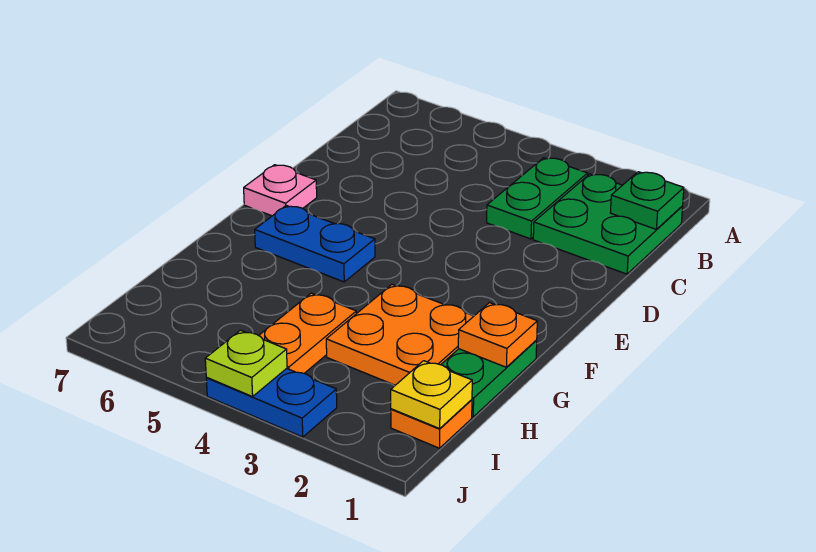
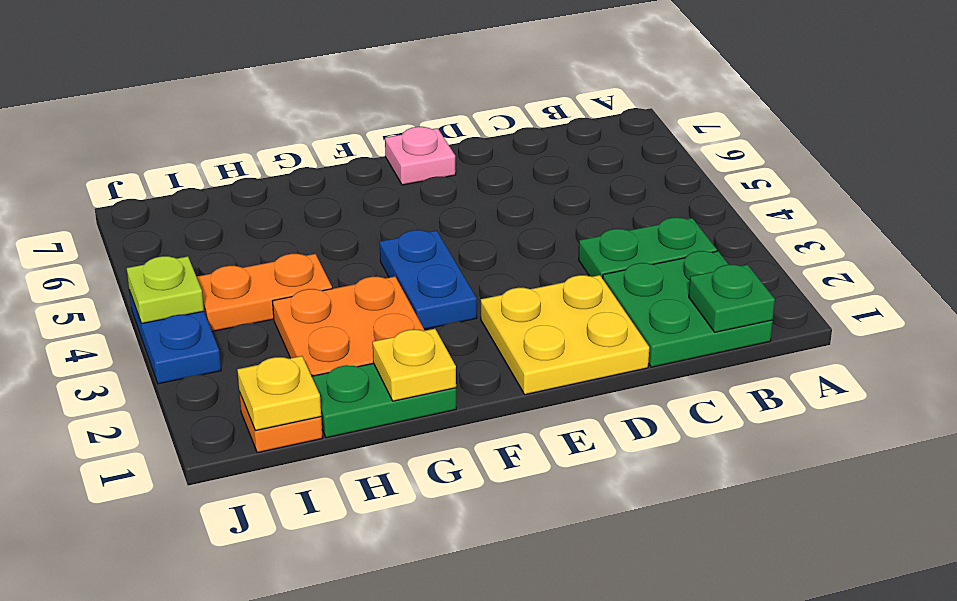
none -> yellow 2x2 plate [481,275,649,395]
blue 1x2 plate [255,205,375,282] -> blue 1x2 plate moved to [380,230,477,329]
orange 1x1 plate [458,303,537,367] -> yellow 1x1 plate [373,329,456,401]

